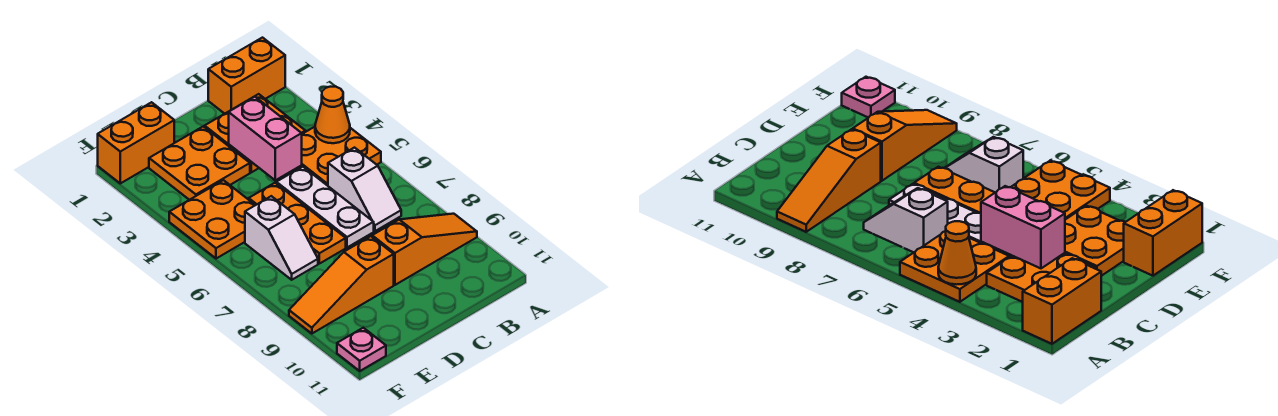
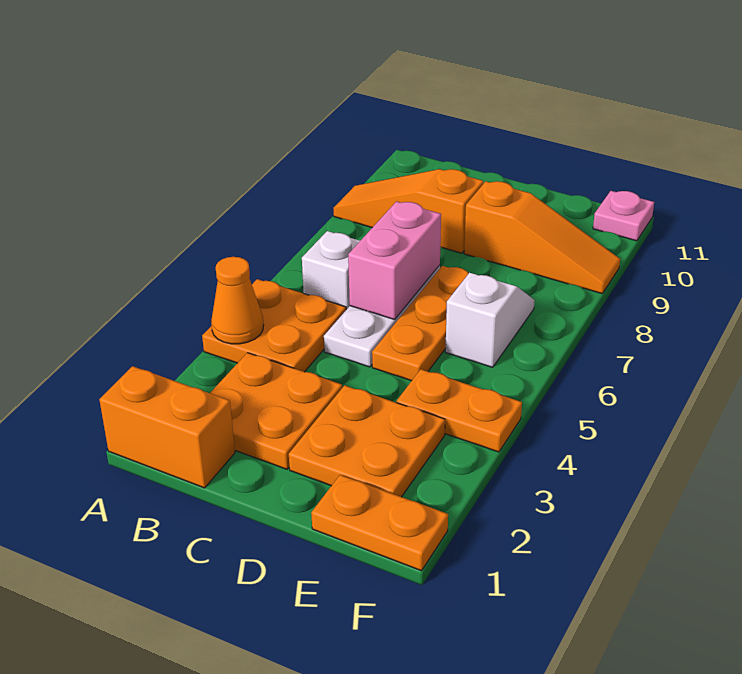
pink 1x2 brick [229,97,302,180] -> pink 1x2 brick moved to [348,201,441,320]
orange 1x2 brick [98,102,174,183] -> orange 1x2 plate [311,475,448,571]
orange 2x2 plate [169,180,255,259] -> orange 1x2 plate [397,369,522,452]

